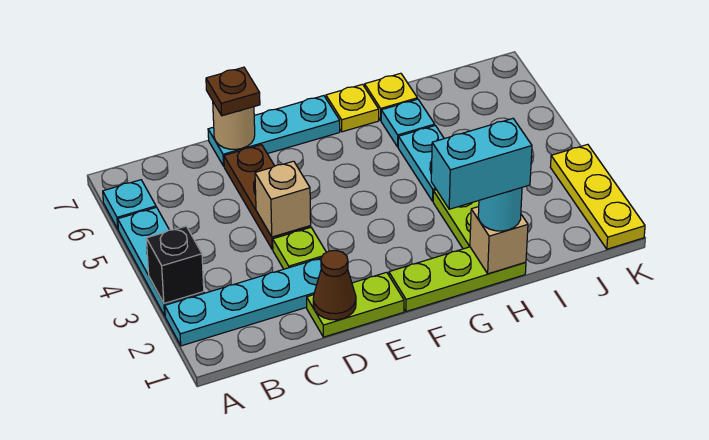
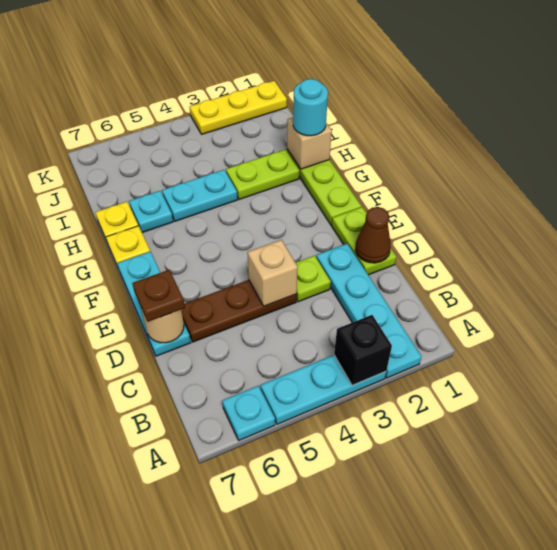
cyan 1x2 brick [431,119,532,209] -> none

